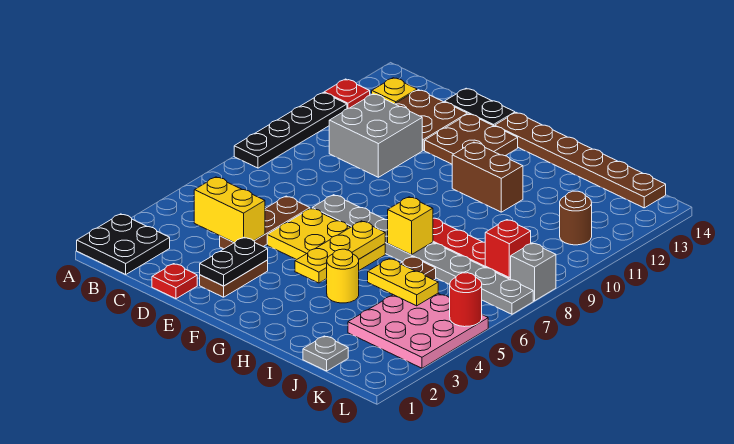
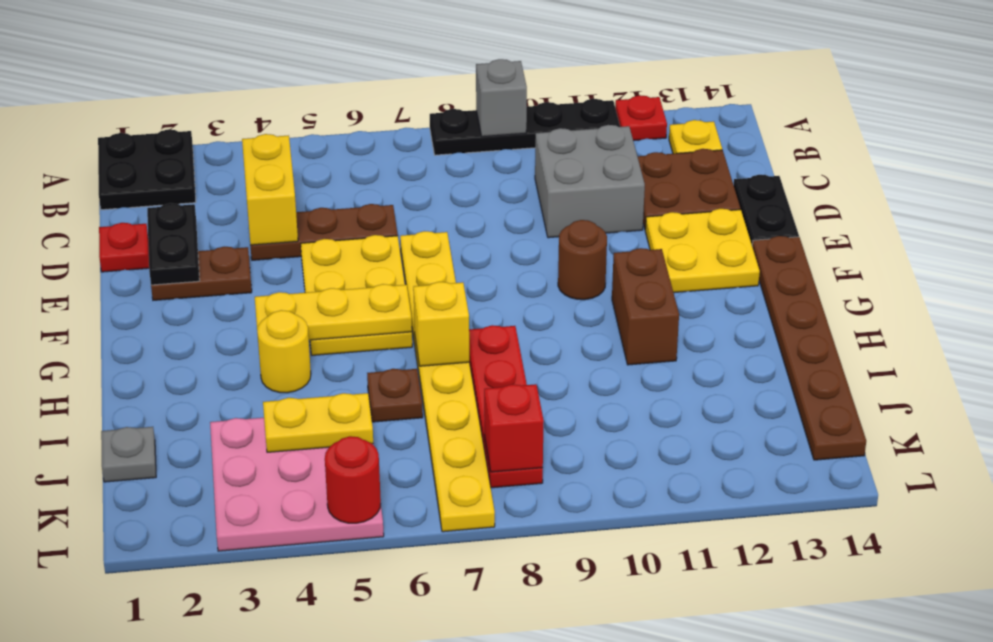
black 1x2 plate [200,237,268,286] -> black 1x2 plate turned to [147,203,200,285]
grey 1x8 plate [312,195,533,314] -> yellow 1x8 plate [400,231,495,532]
brown 2x2 plate [425,114,518,164] -> yellow 2x2 plate [645,209,760,293]
yellow 1x2 plate [368,259,438,306] -> yellow 1x2 plate turned to [263,393,373,452]
brown 1x1 round brick [560,191,592,245] -> brown 1x1 round brick moved to [558,220,607,300]
grey 1x1 brick [511,243,556,301] -> grey 1x1 brick moved to [476,59,527,137]

